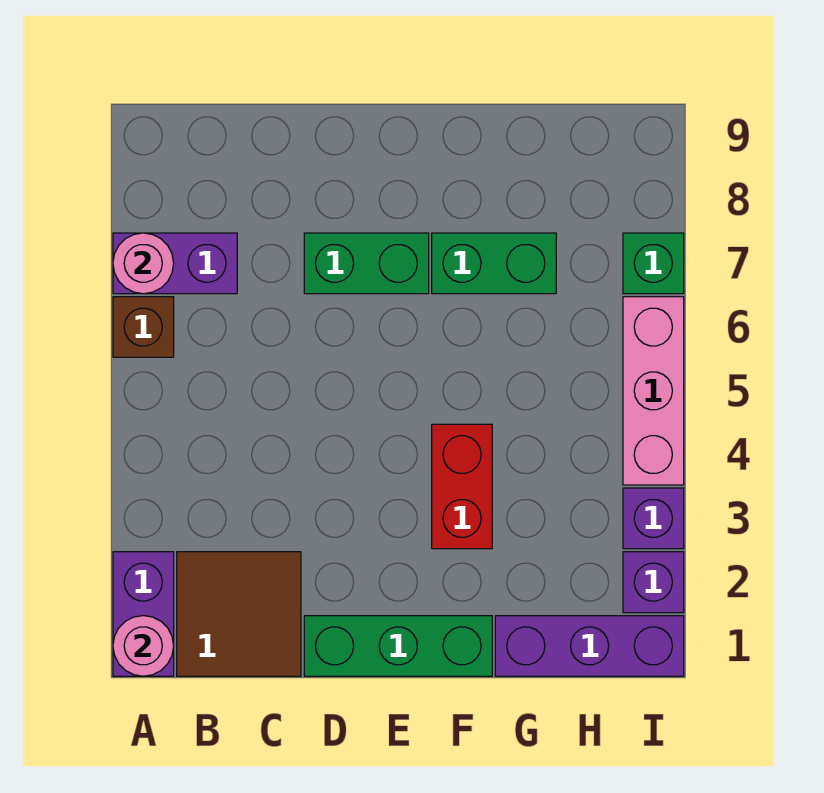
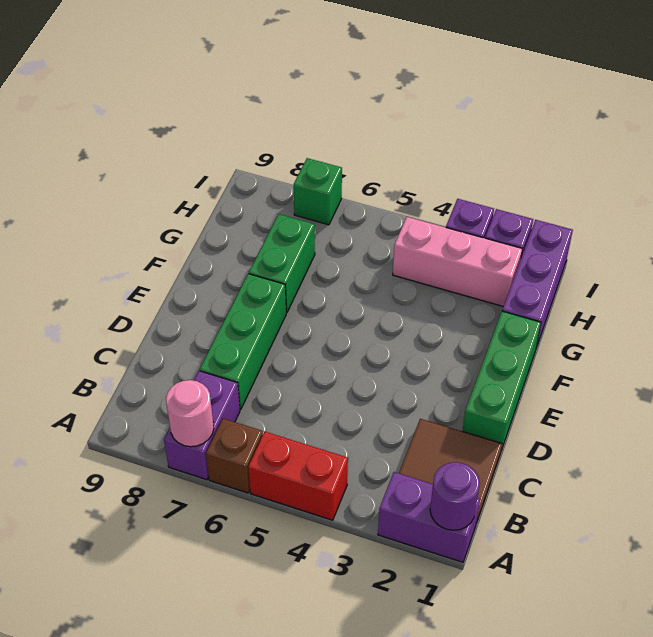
pink 1x1 round brick [113,616,174,676] -> purple 1x1 round brick [430,462,480,530]
green 1x2 brick [304,233,429,294] -> green 1x3 brick [200,274,286,410]
red 1x2 brick [432,424,492,549] -> red 1x2 brick moved to [248,432,348,520]
pink 1x3 brick [623,297,684,485] -> pink 1x3 brick moved to [393,217,522,306]

